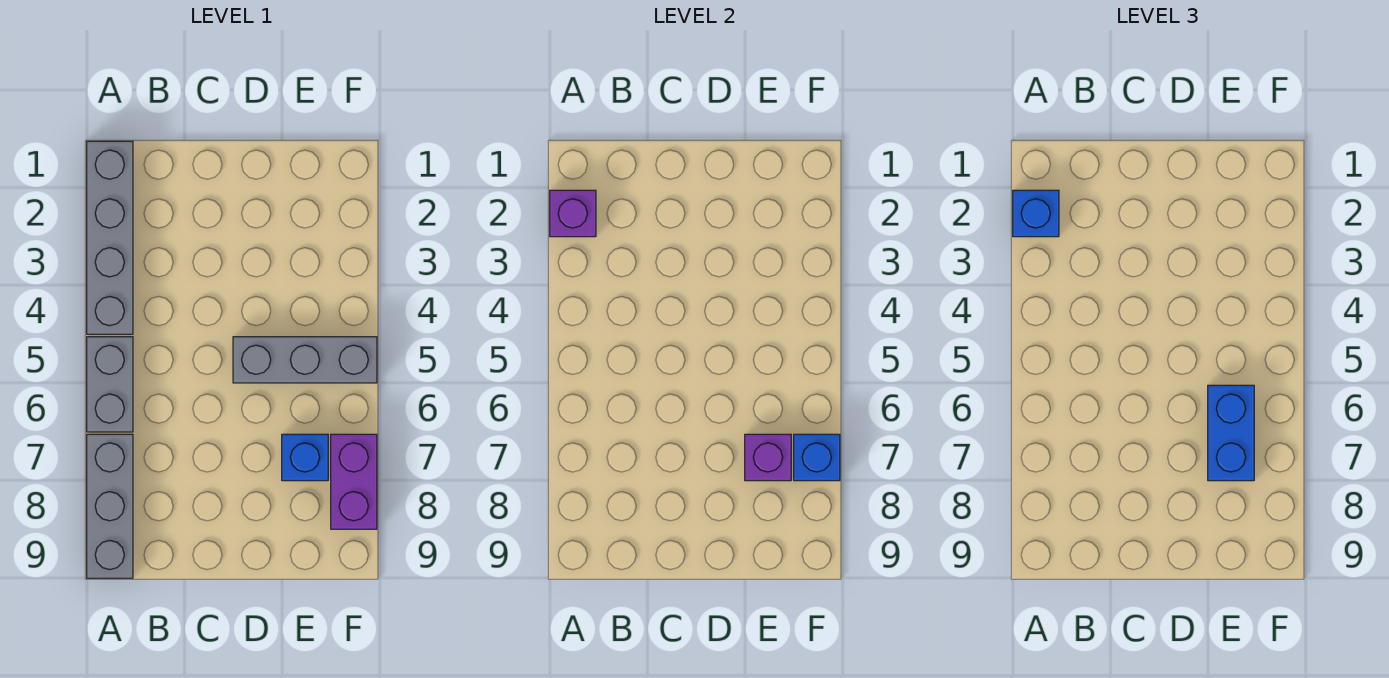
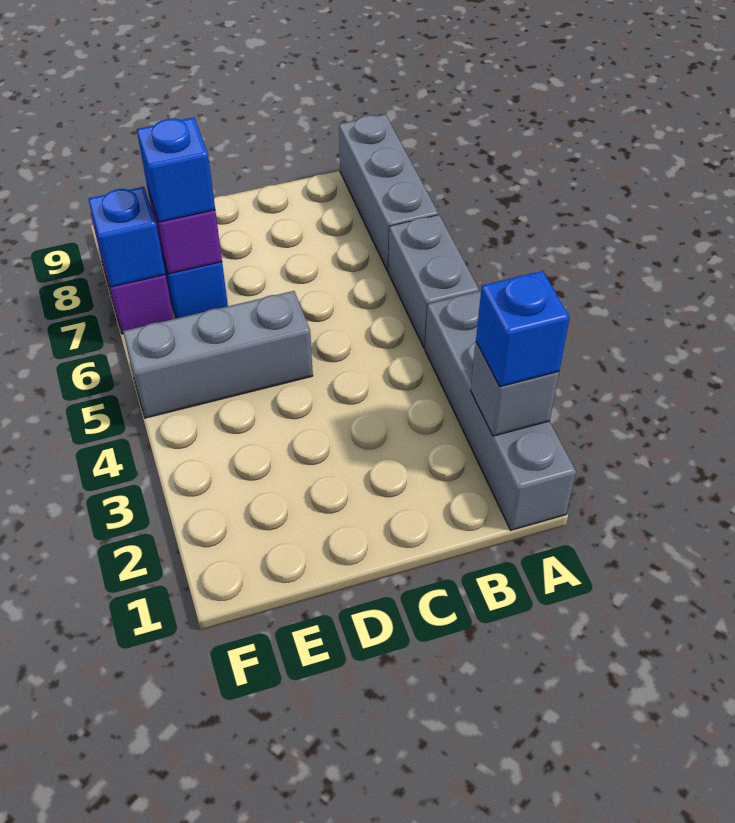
purple 1x1 brick [550,190,596,237] -> grey 1x1 brick [471,342,559,436]
blue 1x2 brick [1208,385,1254,481] -> blue 1x1 brick [137,117,215,222]

